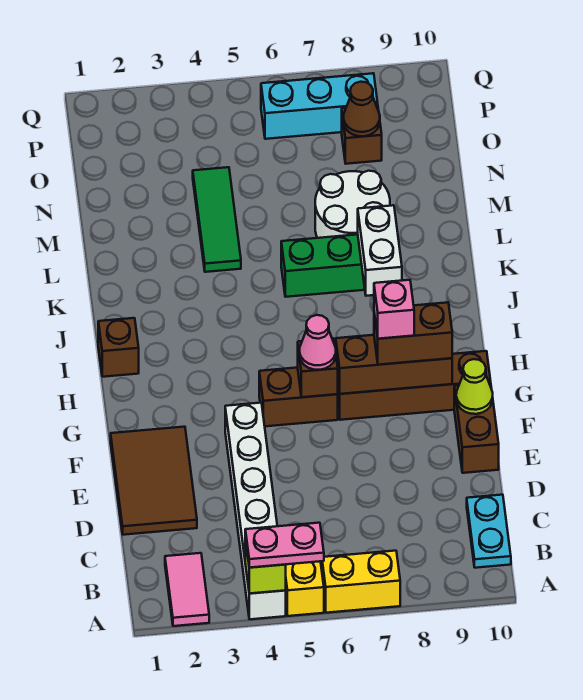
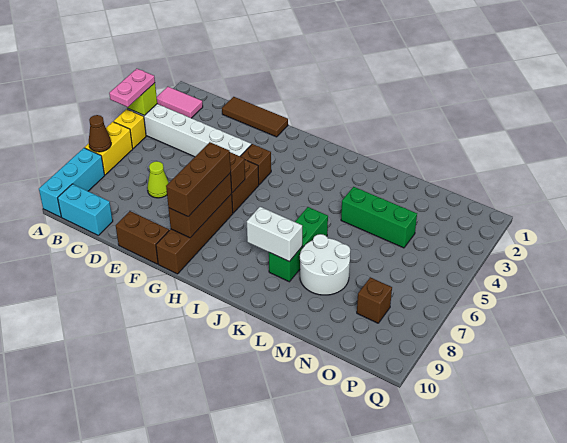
cyan 1x2 plate [467,495,511,568] -> cyan 1x2 brick [58,184,113,235]
brown 2x3 tile [111,427,197,535] -> brown 1x3 tile [222,97,288,137]
lime 1x1 cone [456,359,493,414] -> lime 1x1 cone moved to [147,161,169,198]
pink 1x1 cone [299,315,336,370] -> none
brown 1x2 brick [374,302,452,365] -> brown 1x3 brick [166,142,231,217]
pink 1x1 brick [374,280,414,339] -> none
brown 1x1 brick [98,318,139,377] -> brown 1x1 brick moved to [240,144,271,185]
green 1x3 tile [193,167,241,272] -> green 1x3 brick [341,187,417,248]
brown 1x1 cone [343,82,380,136] -> brown 1x1 cone moved to [89,115,111,152]
cyan 1x3 brick [261,73,378,139] -> cyan 1x3 brick moved to [39,148,105,217]

